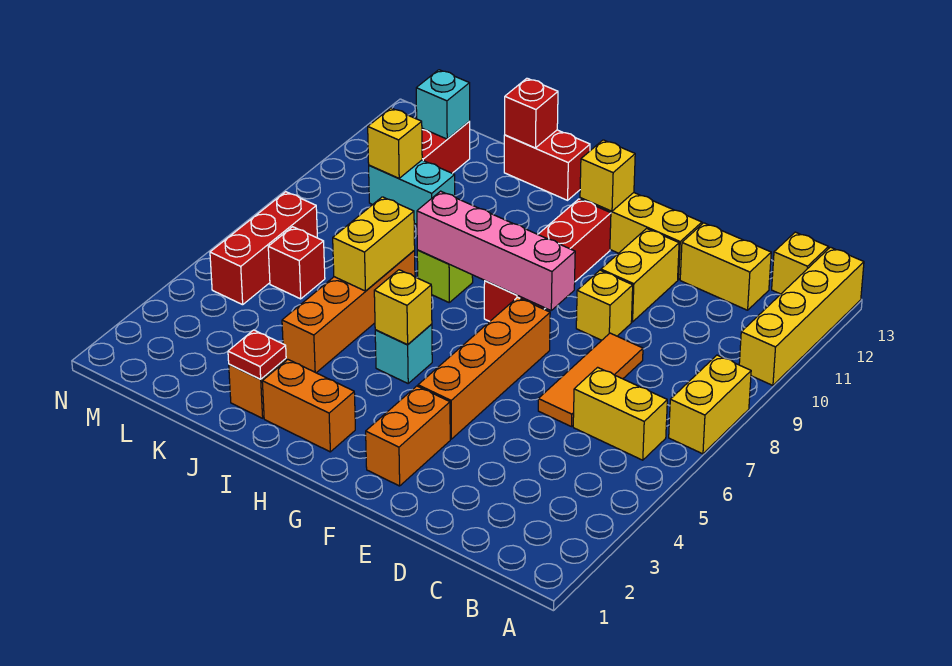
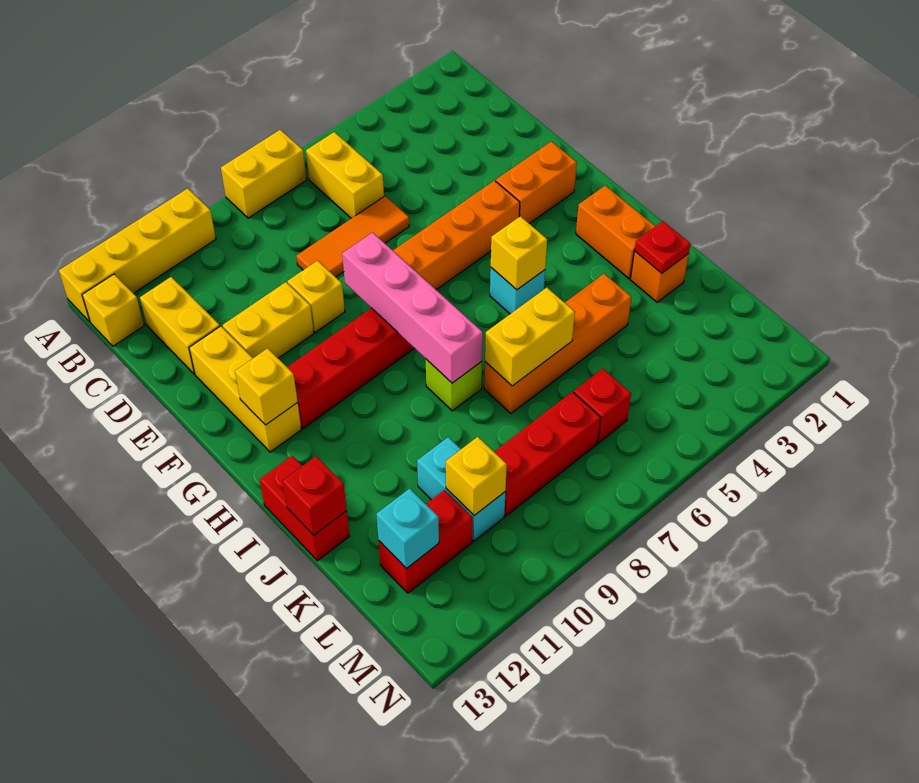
red 1x3 brick [210,192,317,305] -> red 1x3 brick moved to [494,392,601,516]

